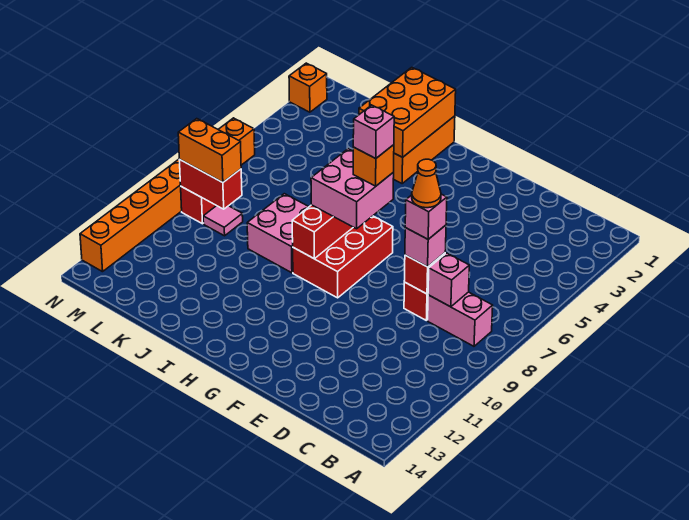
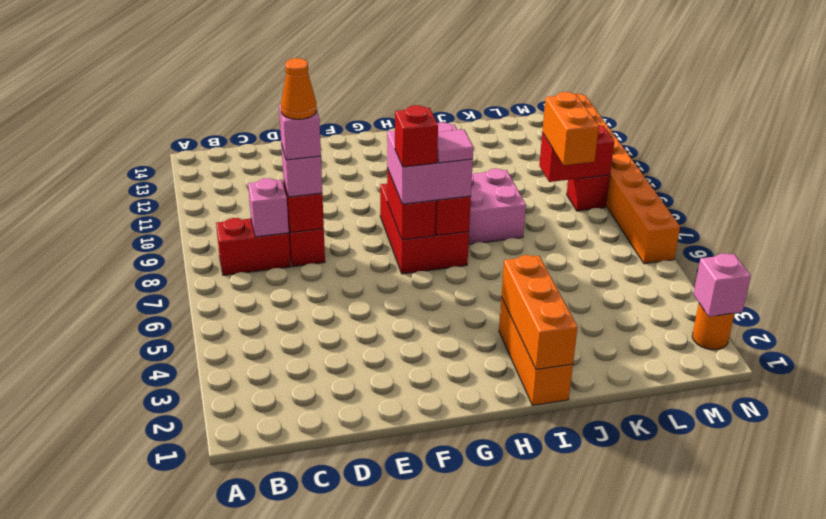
pink 1x2 brick [428,292,493,346] -> red 1x2 brick [216,218,291,275]
none -> red 1x2 brick [387,168,436,240]
orange 1x1 brick [353,145,394,186] -> red 1x1 brick [395,105,438,167]
pink 1x1 brick [353,105,394,159] -> pink 1x1 brick moved to [693,254,751,317]
orange 2x3 brick [359,67,456,157] -> orange 1x3 brick [501,255,578,370]
pink 1x1 tile [203,206,243,236] -> pink 1x1 tile moved to [437,129,473,163]
orange 1x2 brick [178,119,241,182] -> orange 1x2 brick turned to [542,92,599,165]
orange 1x1 brick [289,63,327,112] -> orange 1x1 round brick [692,304,735,350]

